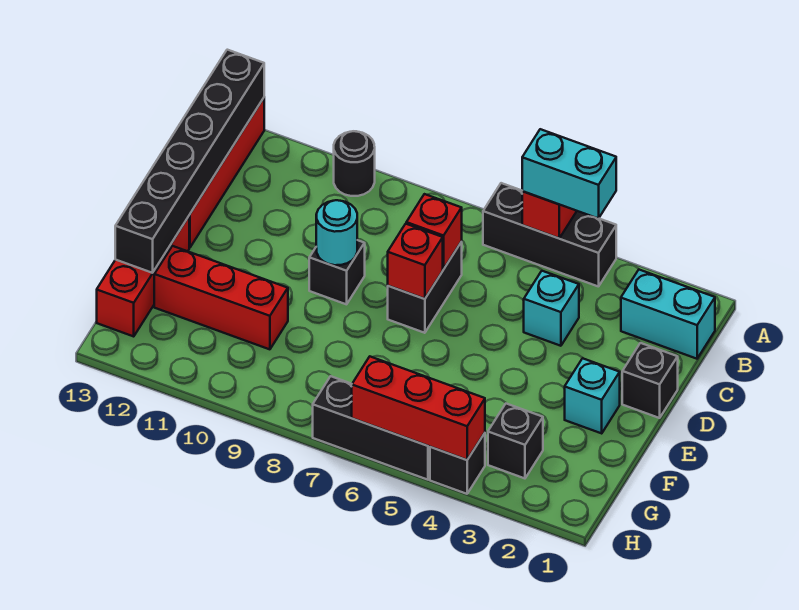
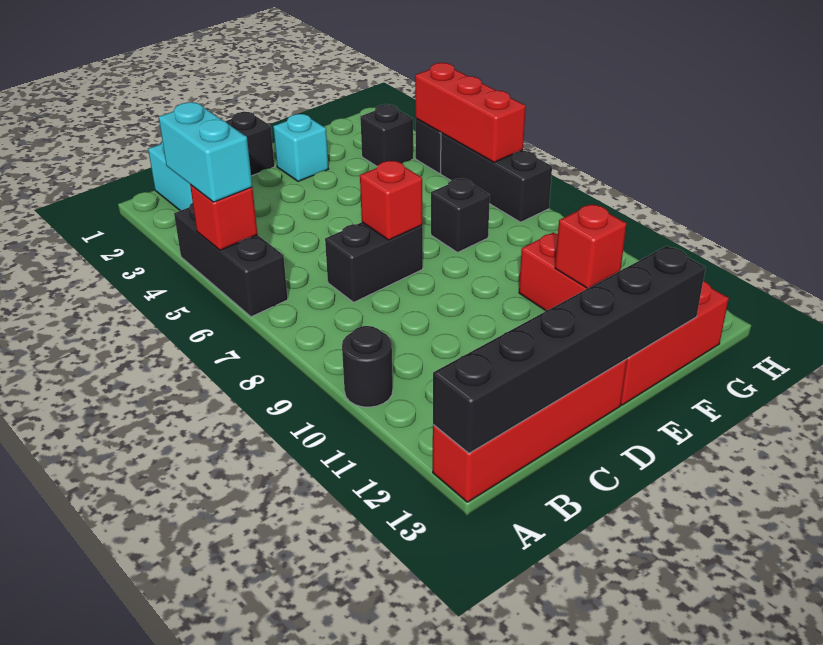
cyan 1x1 brick [524,271,579,346] -> none
red 1x1 brick [406,194,462,269] -> red 1x1 brick moved to [555,204,627,288]
black 1x1 brick [309,240,365,304] -> black 1x1 brick moved to [431,179,490,252]
cyan 1x1 round brick [316,200,357,265] -> none

